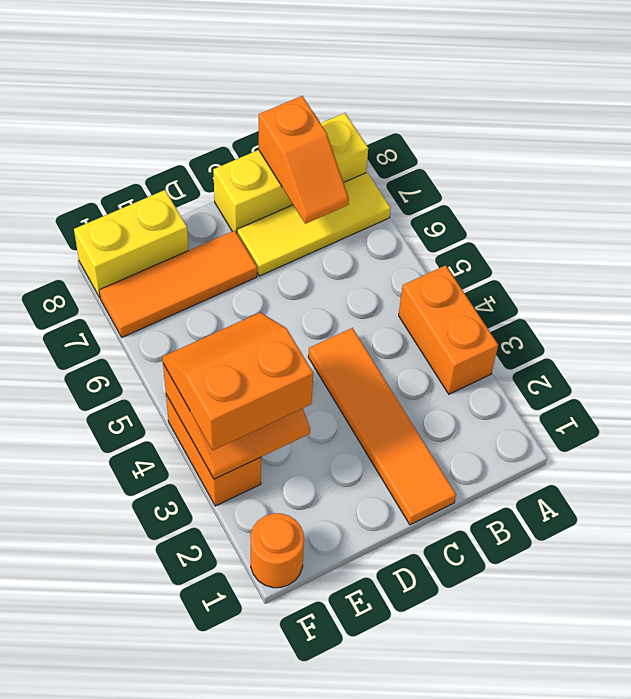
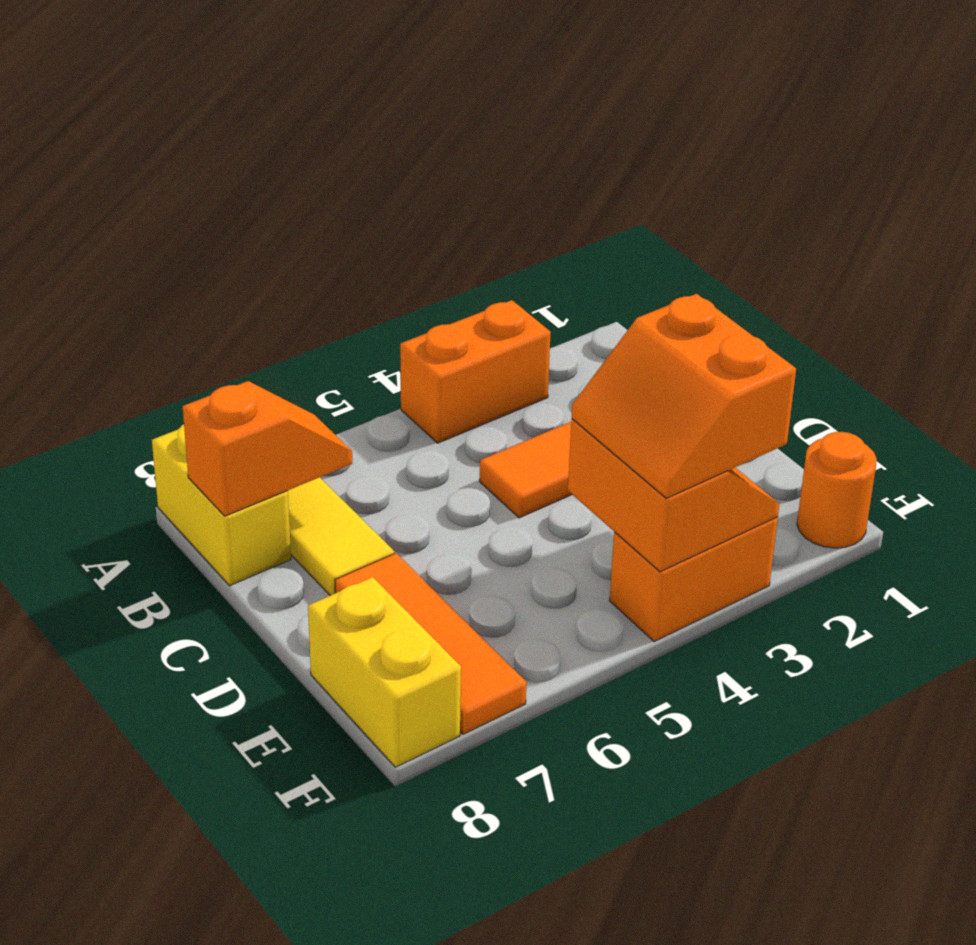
yellow 1x3 brick [213,113,368,233] -> yellow 1x2 brick [152,424,291,586]

